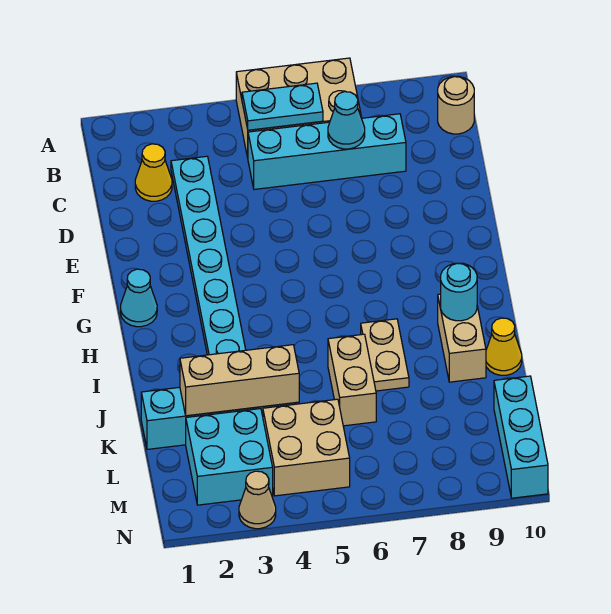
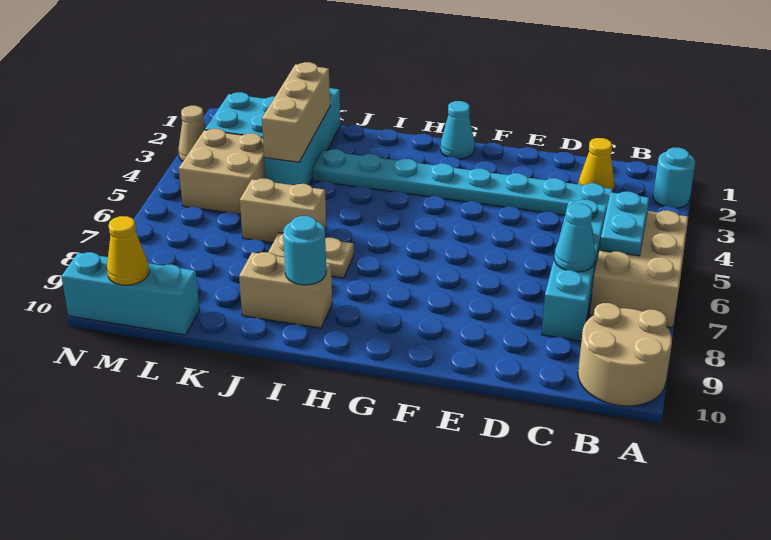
none -> cyan 1x1 round brick [653,148,695,208]
tan 1x1 round brick [438,76,474,134] -> tan 2x2 round brick [578,303,672,406]
yellow 1x1 cone [486,318,522,375] -> yellow 1x1 cone moved to [107,216,149,285]

